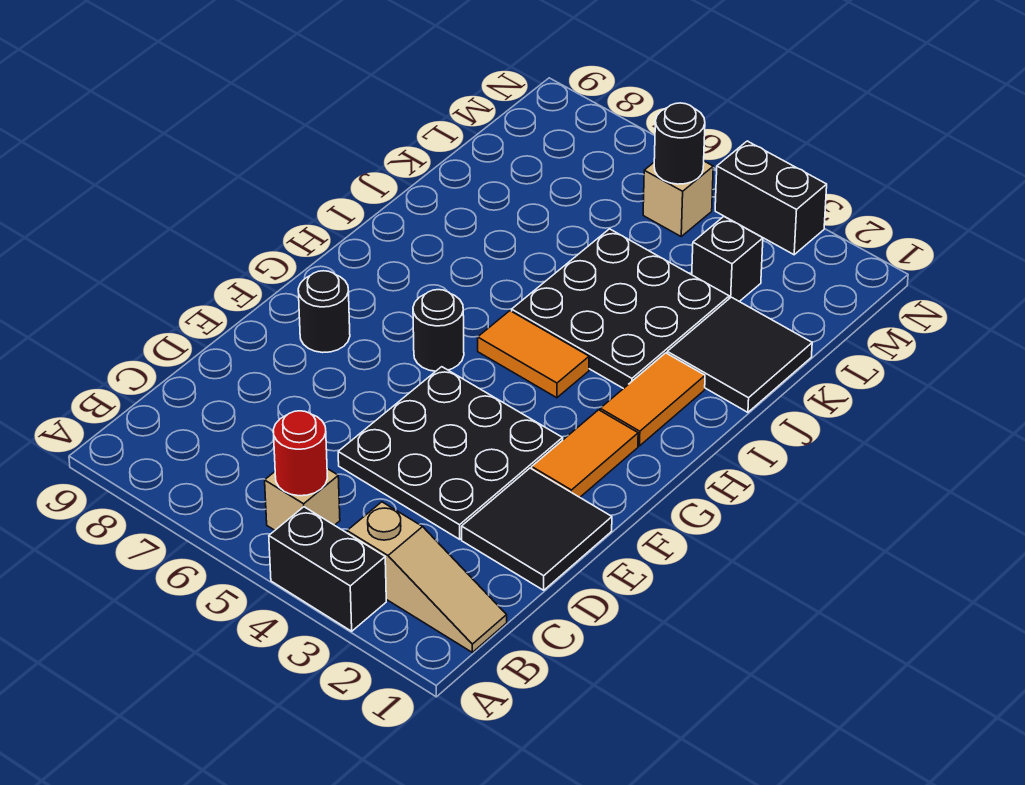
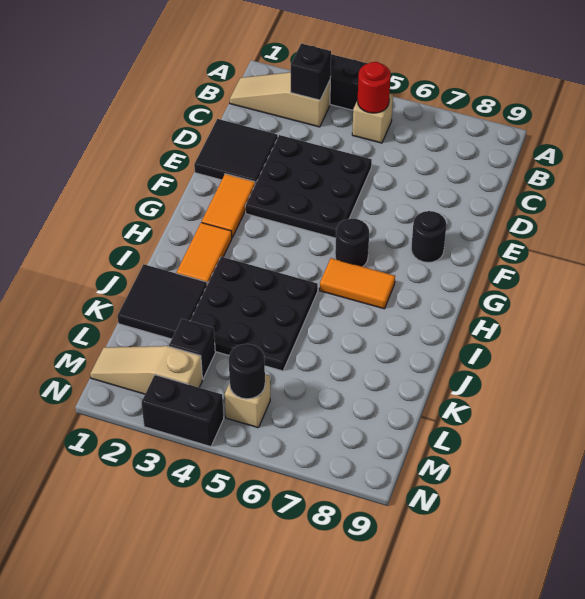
none -> black 1x1 brick [291,44,331,100]
orange 1x2 tile [478,311,589,398] -> orange 1x2 tile moved to [320,258,395,309]
none -> tan 1x3 slope [90,346,202,394]

